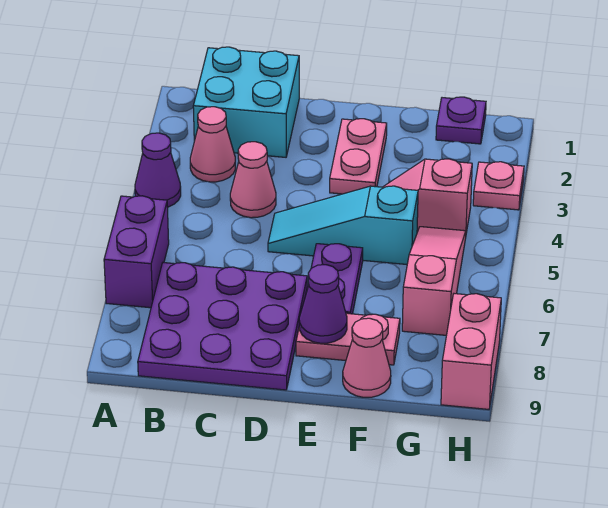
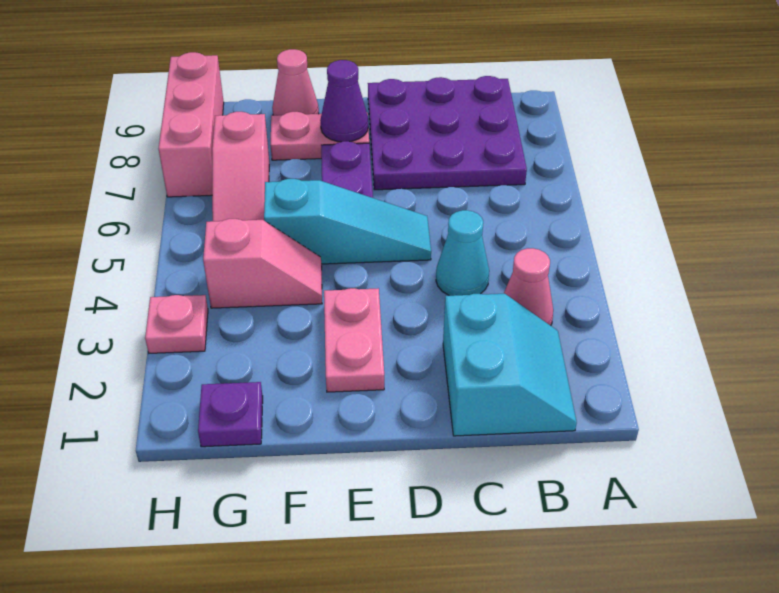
purple 1x1 cone [135,133,181,207] -> none
purple 1x2 brick [104,196,169,308] -> none
cyan 2x2 brick [193,47,299,157] -> cyan 2x2 slope [443,294,577,436]
pink 1x1 cone [230,142,276,218] -> cyan 1x1 cone [436,210,489,296]
pink 1x2 brick [441,294,501,409] -> pink 1x3 brick [158,52,224,197]

